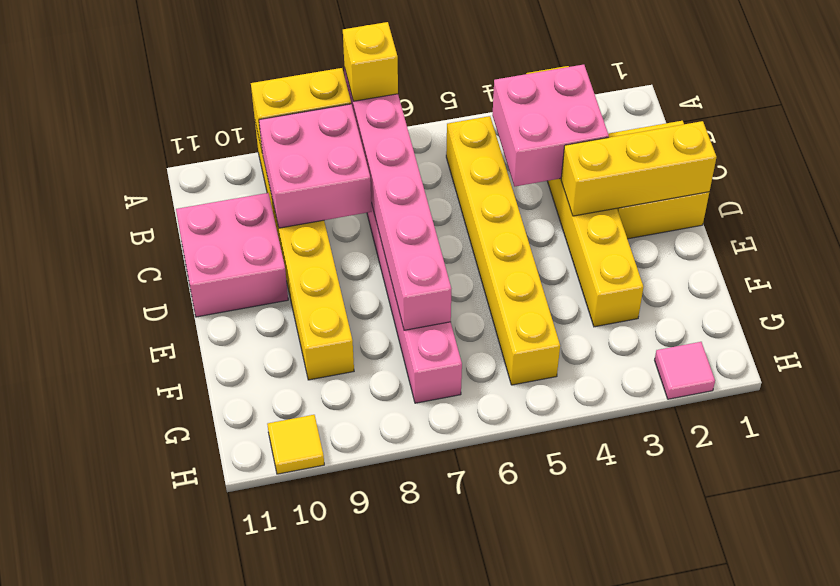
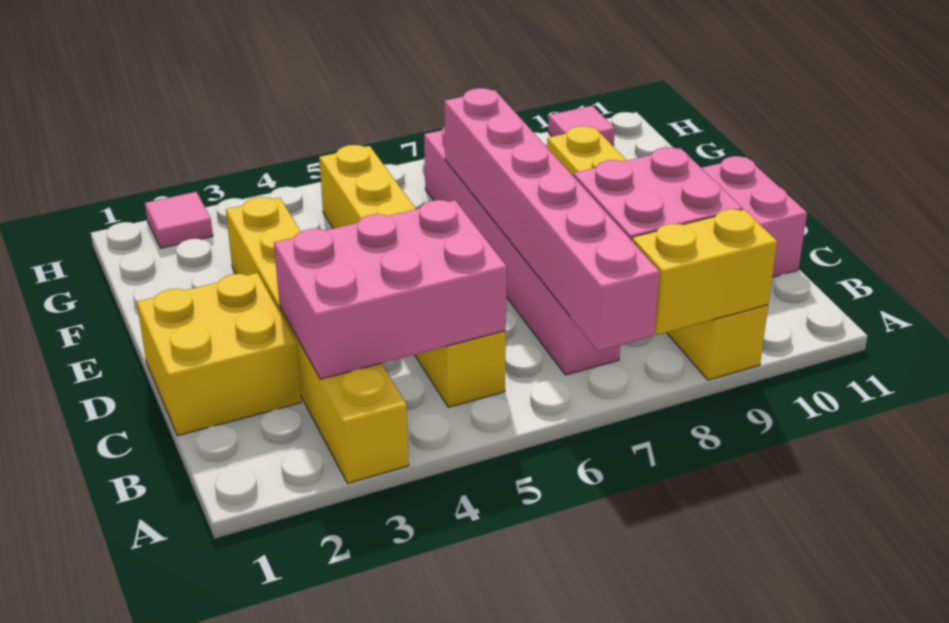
yellow 1x1 brick [343,22,398,101] -> none
pink 2x2 brick [492,65,609,187] -> pink 2x3 brick [274,200,507,379]
yellow 1x3 brick [561,121,716,216] -> none
yellow 1x1 tile [267,415,324,474] -> pink 1x1 tile [548,106,615,146]

